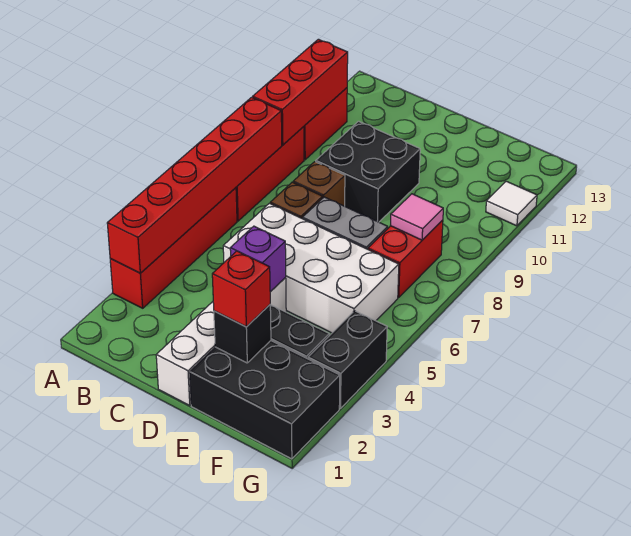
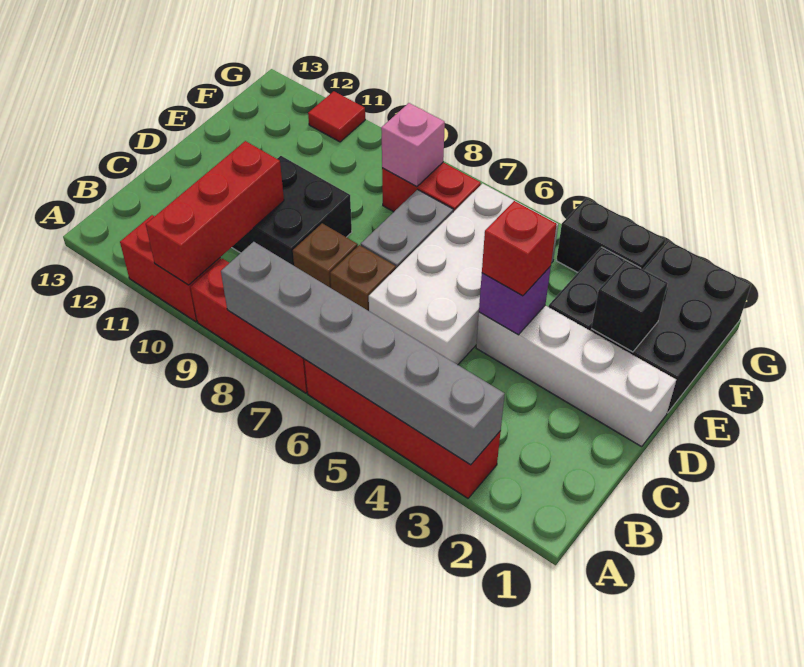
red 1x6 brick [107,97,282,273] -> grey 1x6 brick [221,242,505,465]
red 1x3 brick [253,39,348,145] -> red 1x3 brick turned to [146,141,284,285]
red 1x1 brick [212,251,270,327] -> red 1x1 brick moved to [482,201,557,296]
pink 1x1 tile [390,194,443,240] -> pink 1x1 brick [381,103,445,187]
white 1x1 tile [486,181,537,226] -> red 1x1 tile [308,91,365,142]

